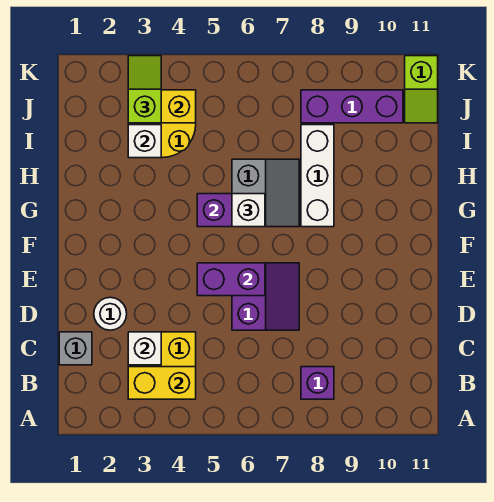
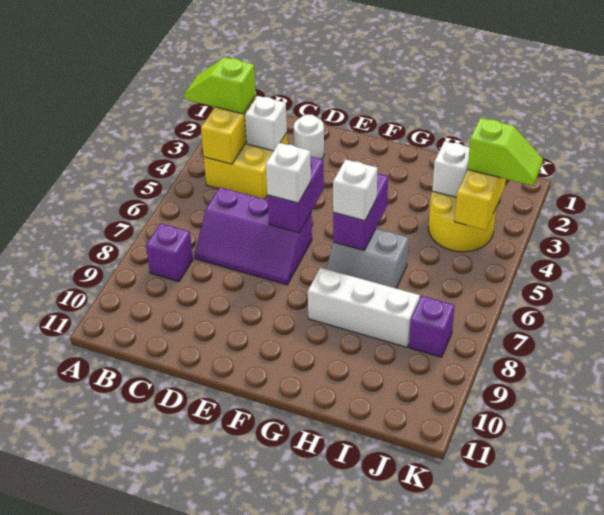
grey 1x1 brick [59,332,92,365] -> none
purple 2x2 slope [232,263,299,330] -> purple 2x3 slope [195,187,312,285]
none -> white 1x1 brick [266,143,311,203]
purple 1x3 brick [301,90,403,123] -> purple 1x1 brick [409,296,455,357]
lime 1x2 slope [405,56,438,123] -> lime 1x2 slope moved to [184,57,256,114]

